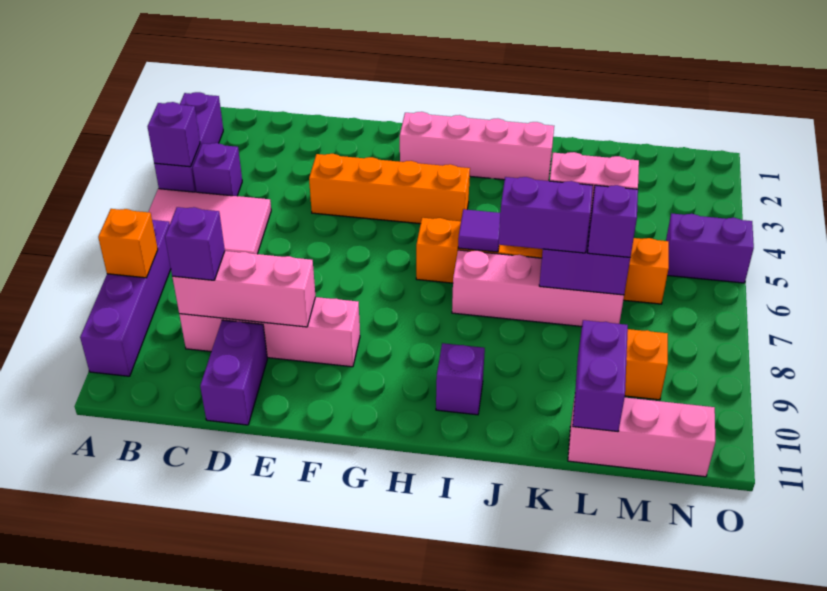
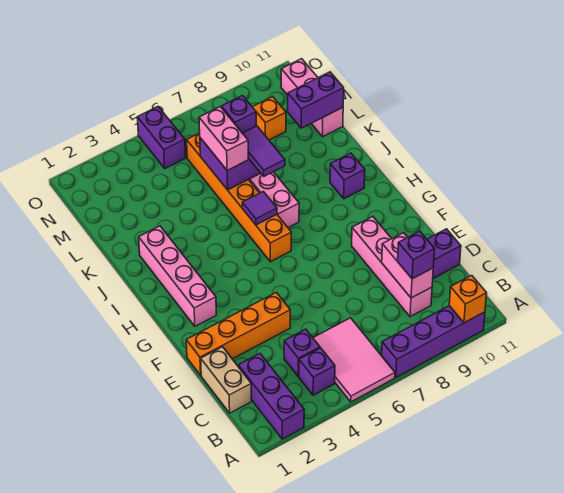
purple 1x3 brick [154,92,223,192] -> purple 1x3 brick turned to [238,354,304,439]
purple 1x1 brick [147,102,200,167] -> purple 1x1 brick moved to [284,329,320,376]
orange 1x1 brick [98,209,158,278] -> orange 1x1 brick moved to [449,275,487,323]
none -> tan 1x2 brick [201,347,252,413]
pink 1x3 brick [172,251,315,327] -> pink 1x2 brick [382,233,433,298]
orange 1x4 brick [309,154,470,224] -> orange 1x4 brick turned to [186,292,290,375]
purple 1x2 brick [498,177,593,253] -> purple 1x2 tile [243,126,285,176]

